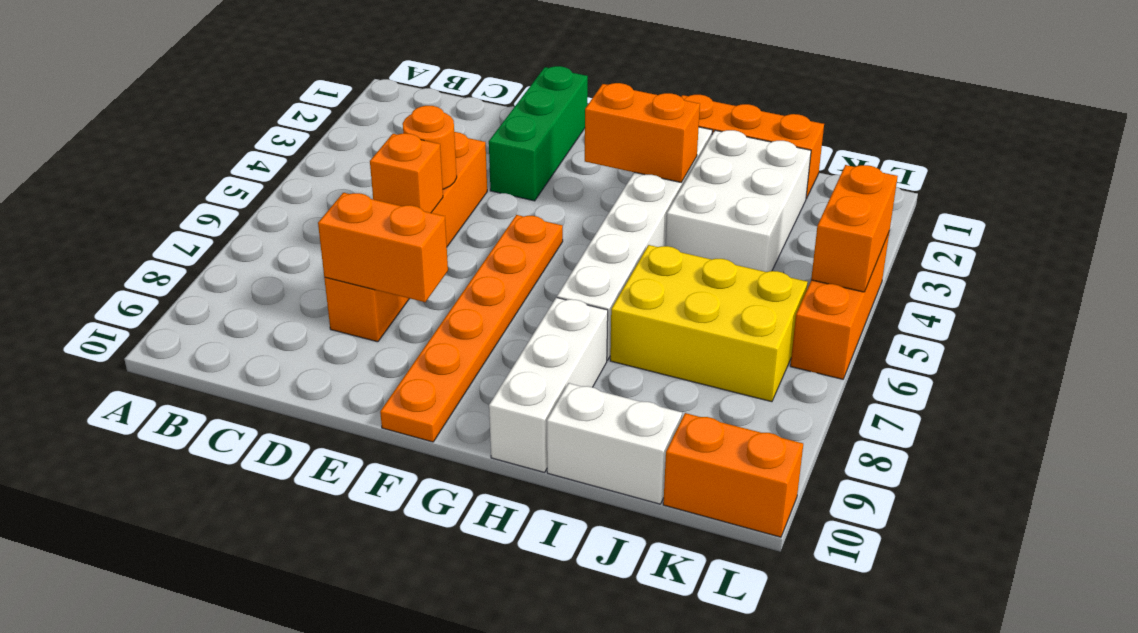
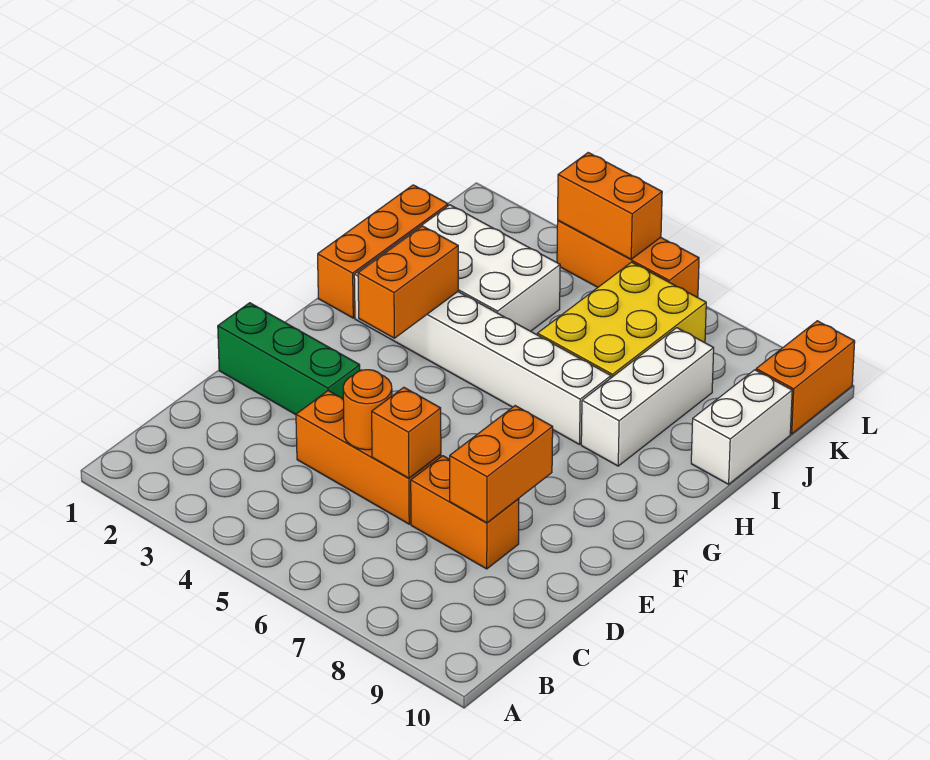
orange 1x6 plate [380,215,563,442] -> none
white 1x3 brick [489,298,608,473] -> white 1x3 brick turned to [581,328,714,466]

